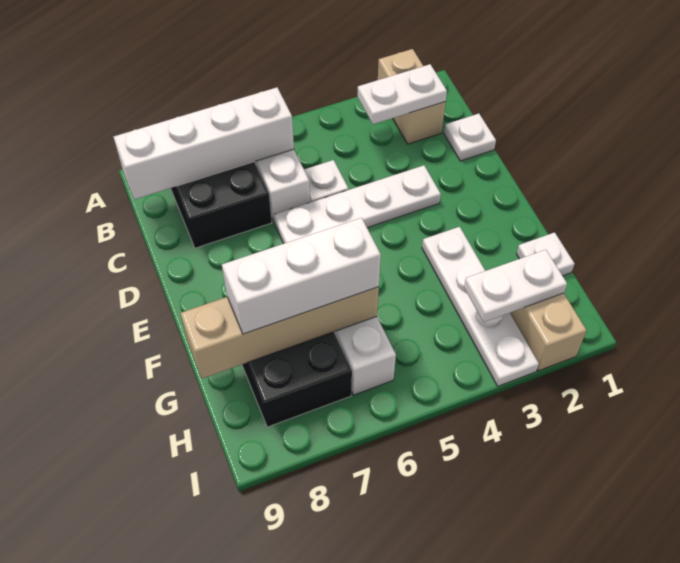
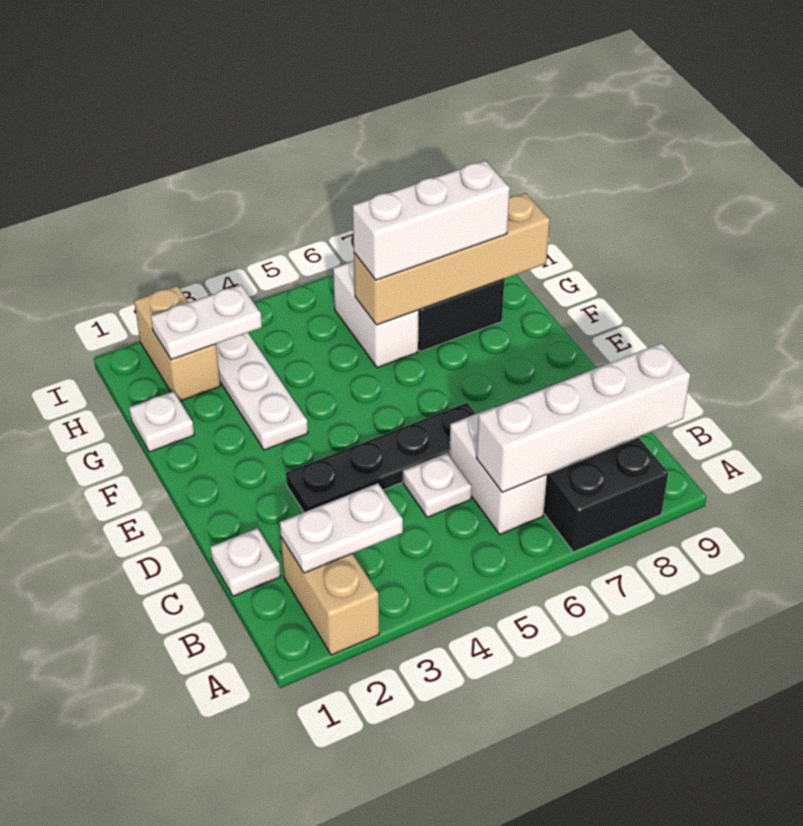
white 1x4 plate [274,165,441,244] -> black 1x4 plate [286,403,476,512]

